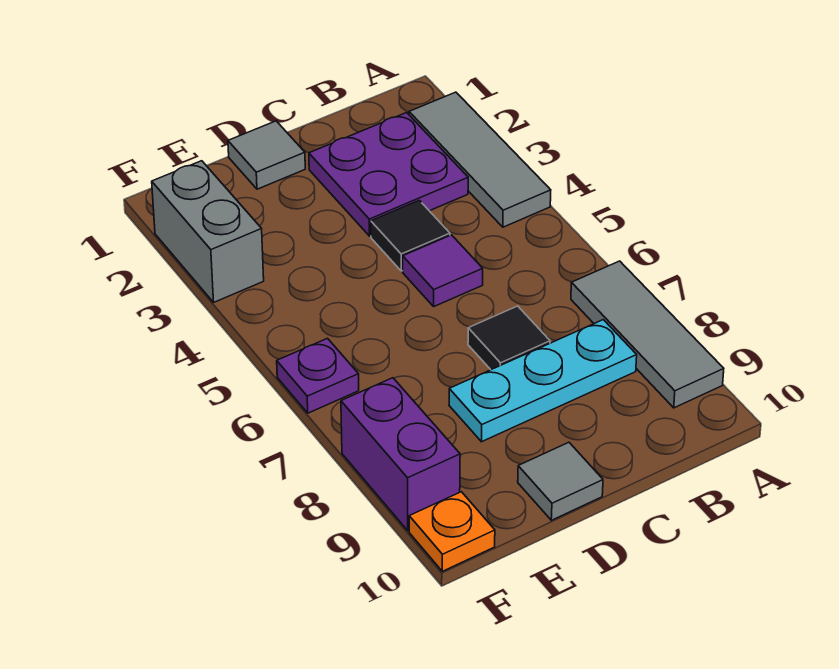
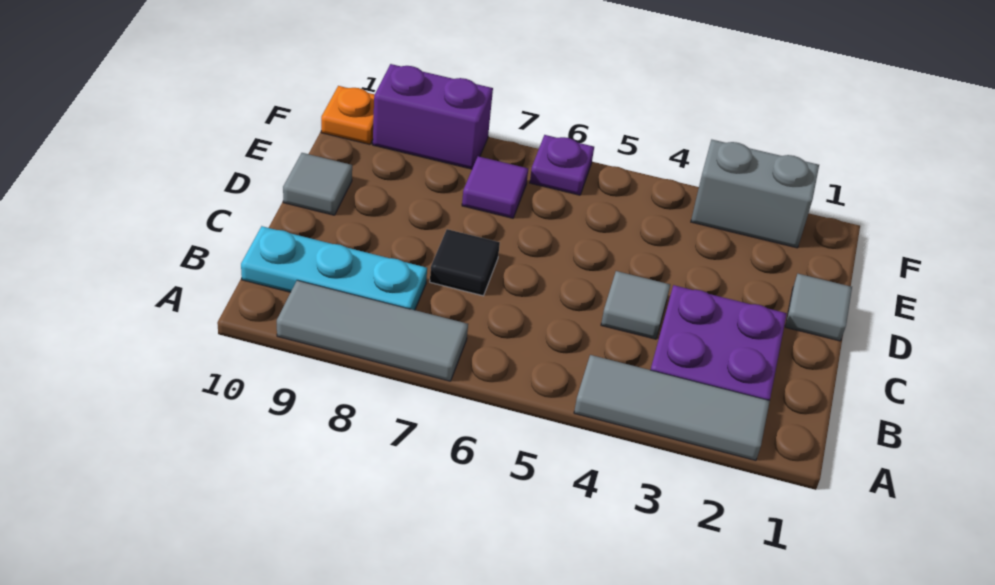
cyan 1x3 plate [449,320,637,442] -> cyan 1x3 plate turned to [241,226,427,310]
black 1x1 tile [371,200,450,271] -> grey 1x1 tile [601,271,670,339]
purple 1x1 tile [403,235,483,306] -> purple 1x1 tile moved to [462,156,528,218]

